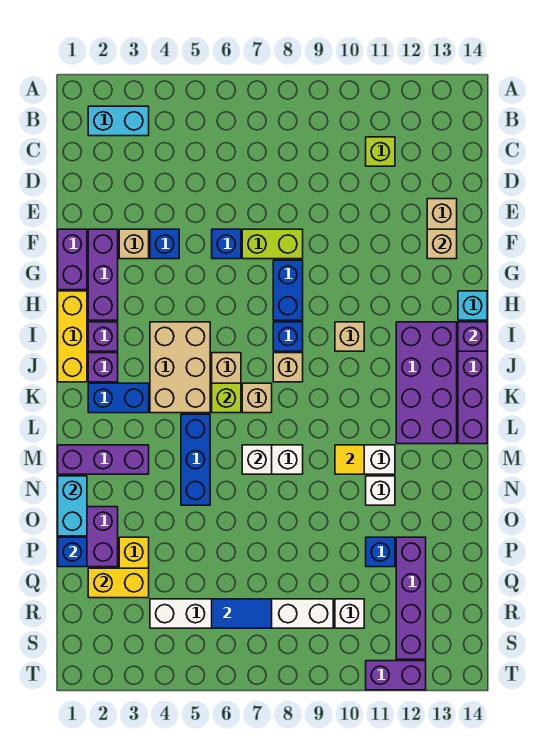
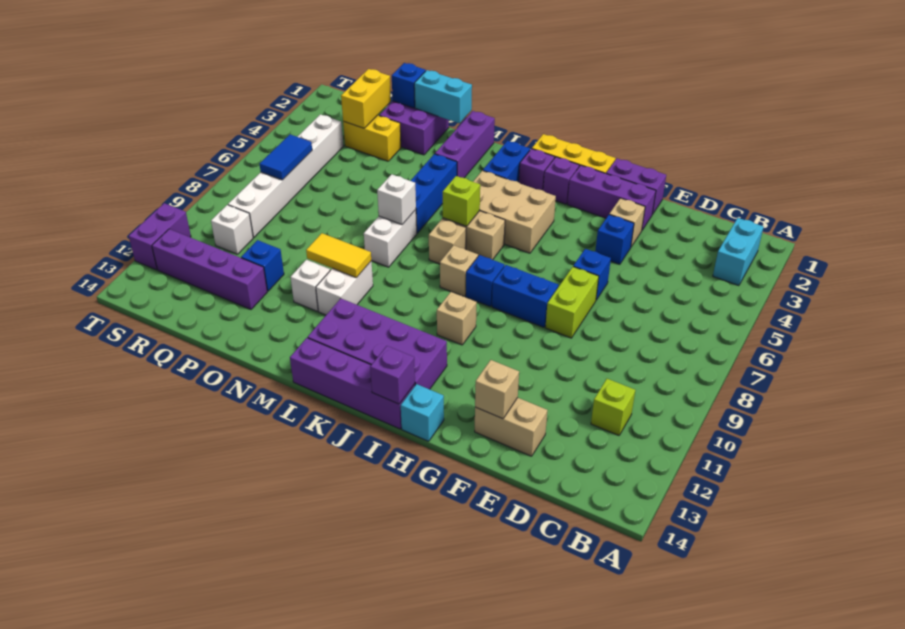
blue 1x3 brick [181,414,210,505] -> blue 1x3 brick turned to [411,154,457,233]
yellow 1x1 tile [335,445,364,474] -> yellow 1x2 tile [306,233,371,278]

